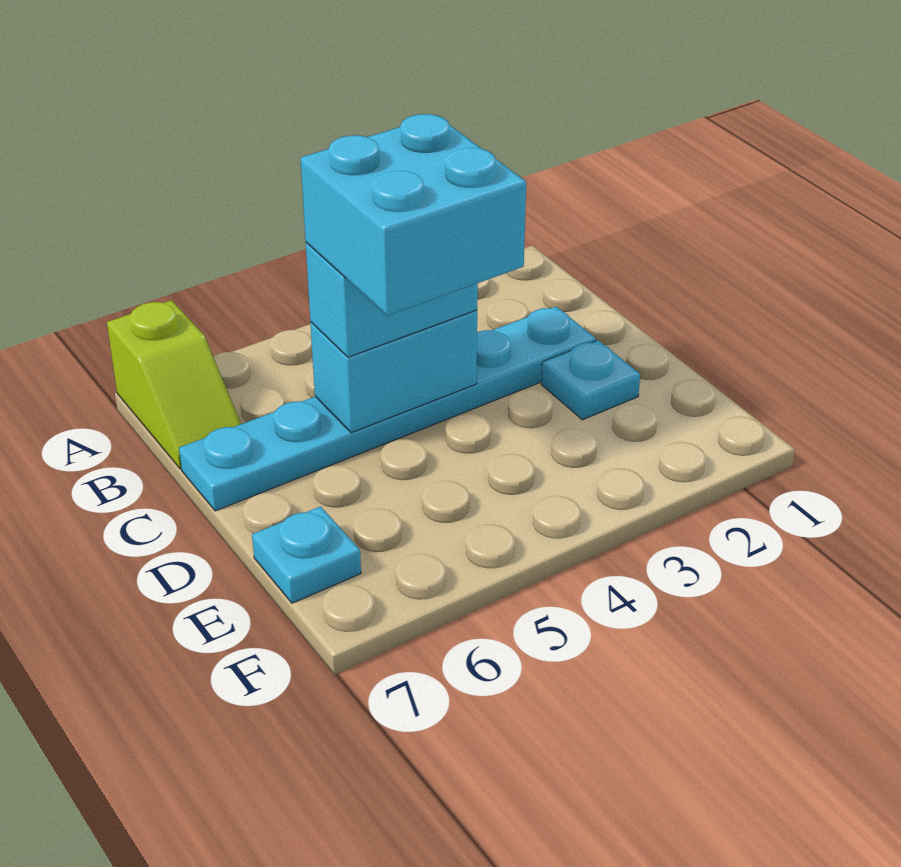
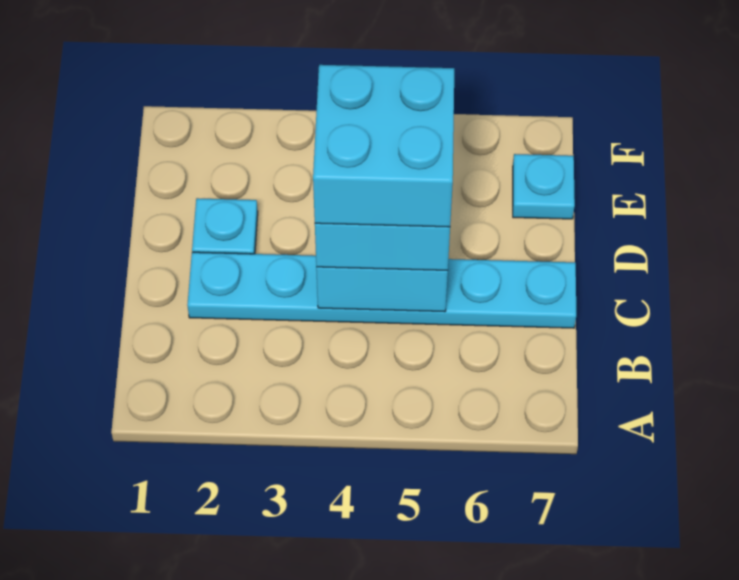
lime 1x2 slope [107,300,241,469] -> none

